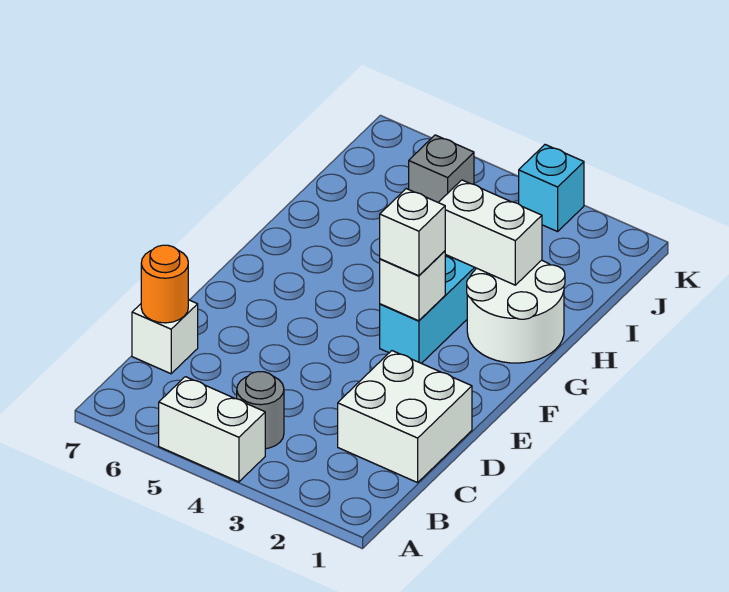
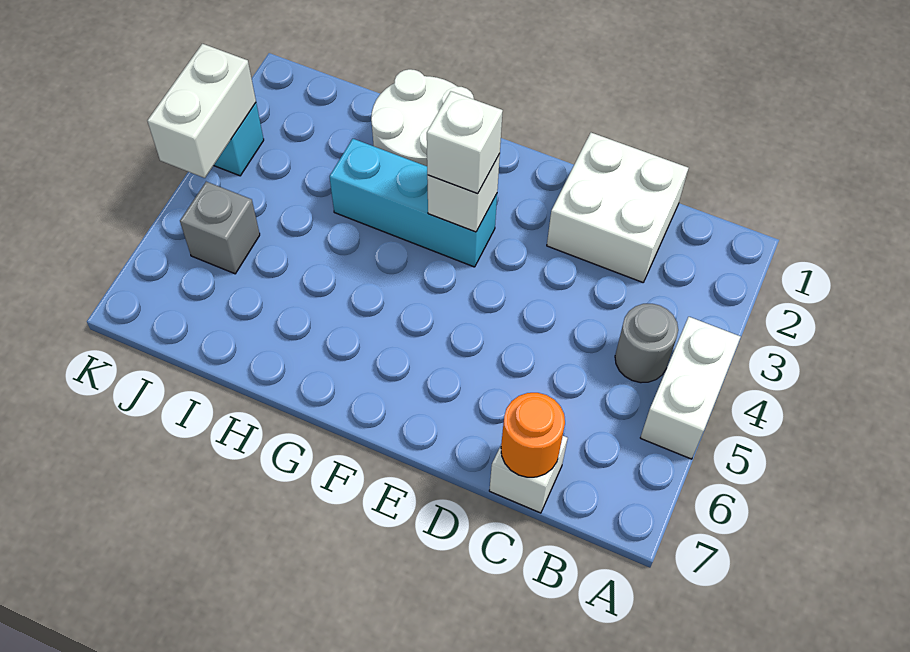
white 1x2 brick [438,180,542,285] -> white 1x2 brick moved to [147,44,256,178]

